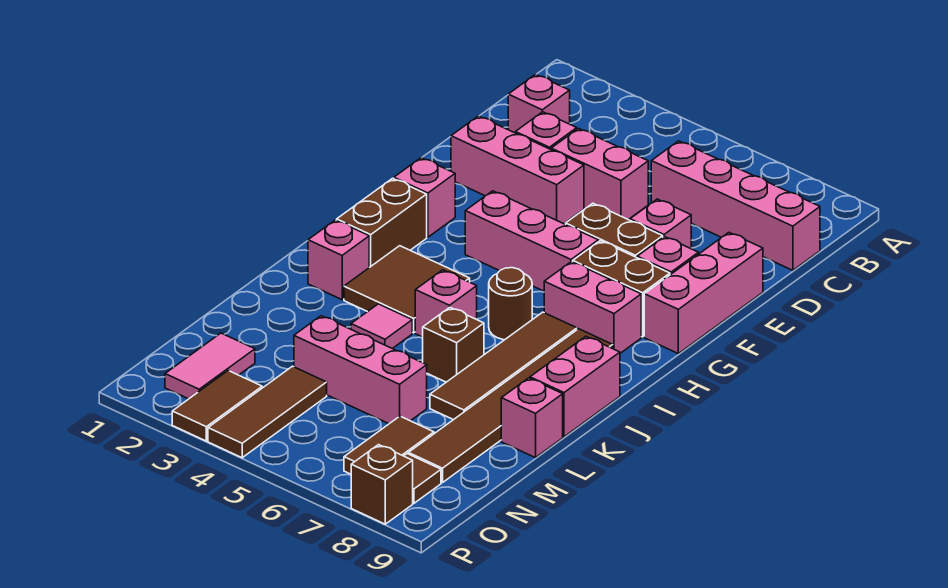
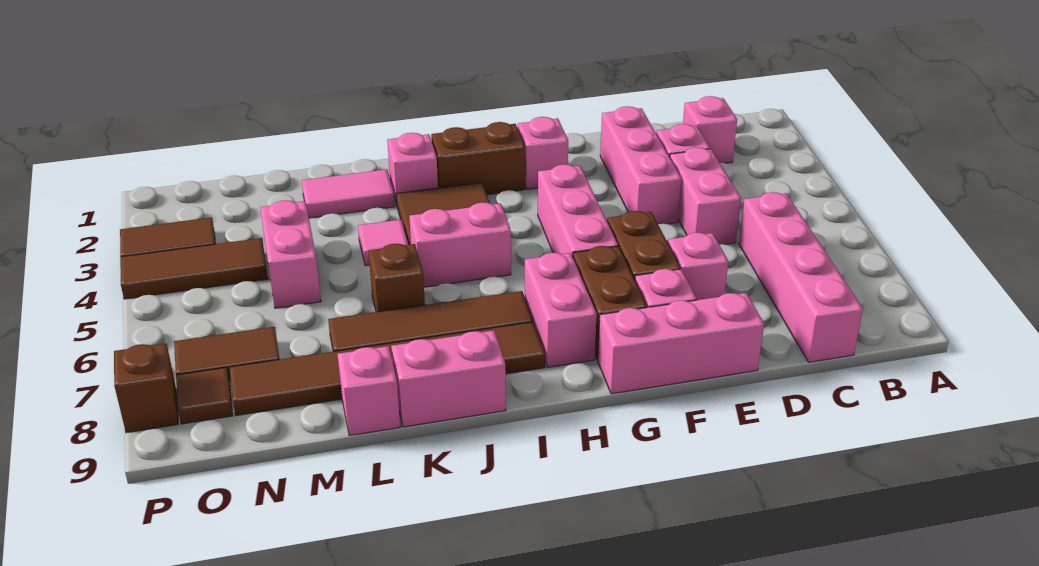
brown 1x1 round brick [489,268,532,340] -> none
pink 1x1 brick [415,270,477,337] -> pink 1x2 brick [409,203,511,287]
pink 1x3 brick [294,316,427,424] -> pink 1x2 brick [260,200,321,308]
pink 1x2 tile [165,333,255,399] -> pink 1x2 tile moved to [302,169,395,218]

